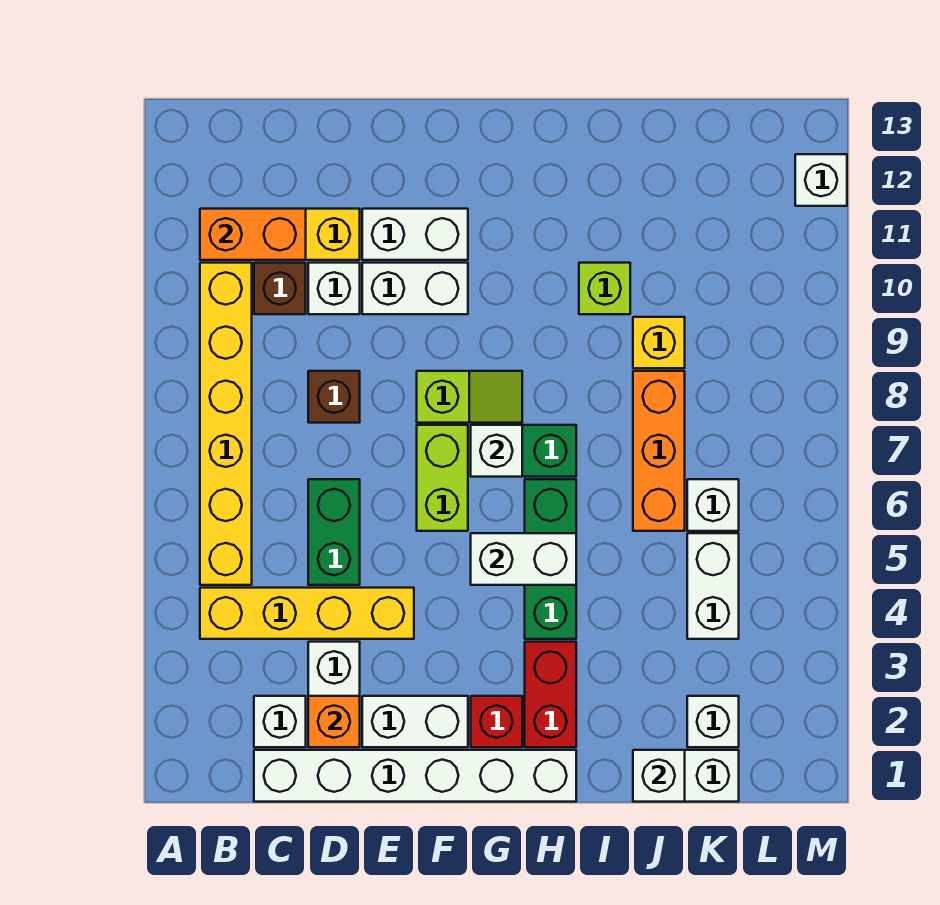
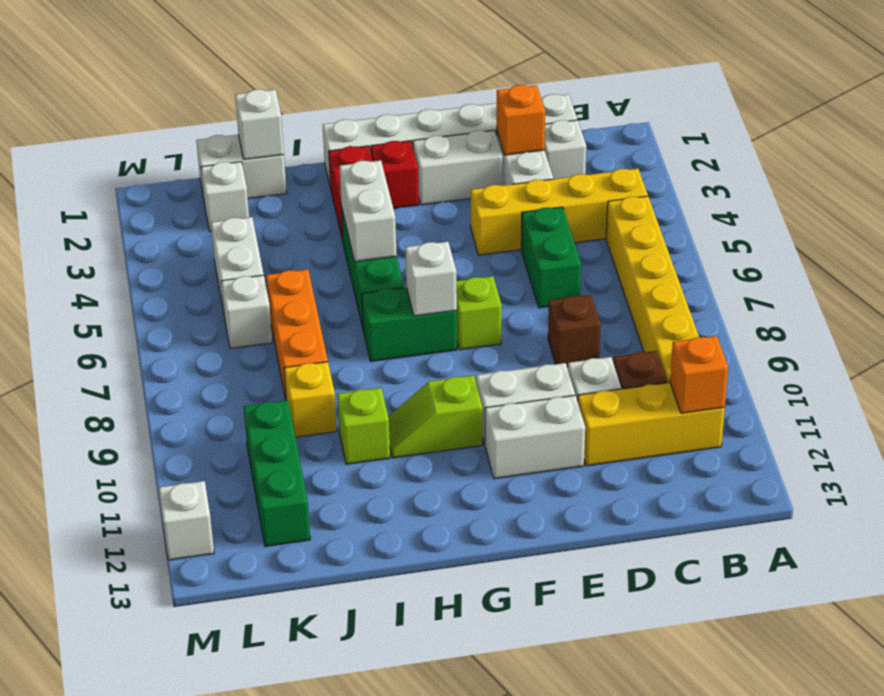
orange 1x2 brick [200,209,306,260] -> orange 1x1 brick [670,336,728,413]
lime 1x2 brick [417,425,468,531] -> lime 1x1 brick [456,276,502,350]
lime 1x2 slope [417,371,522,423] -> lime 1x2 slope moved to [388,375,482,458]
white 1x2 brick [471,533,576,585] -> white 1x2 brick turned to [339,160,397,262]
none -> green 1x3 brick [244,400,310,546]

